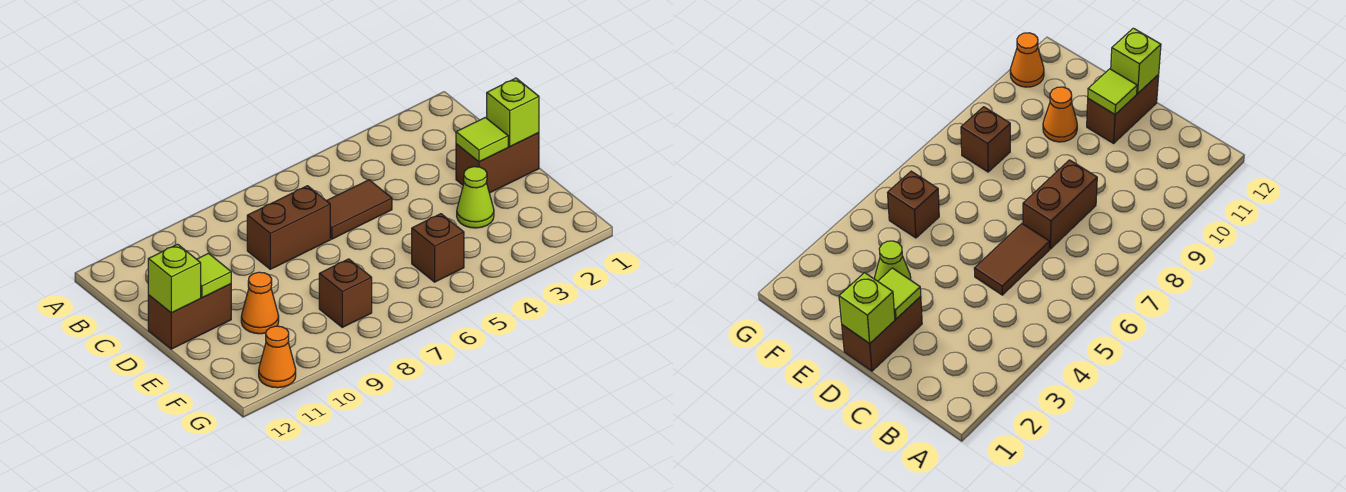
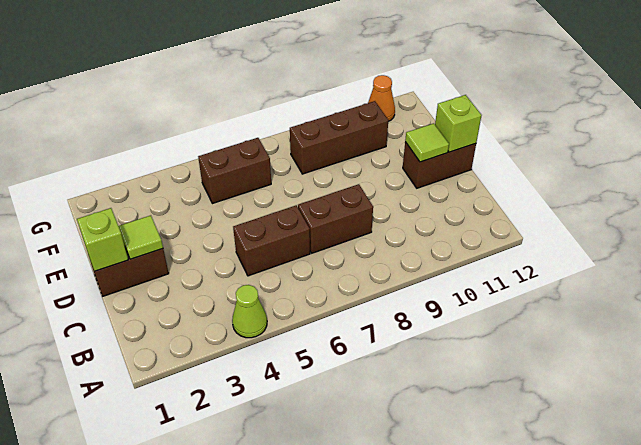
brown 1x2 tile [327,180,392,239] -> brown 1x2 brick [233,205,310,276]
lime 1x1 cone [457,167,494,228] -> lime 1x1 cone moved to [232,285,267,338]
orange 1x1 cone [241,272,279,334] -> none
brown 1x1 brick [412,214,464,282] -> brown 1x2 brick [198,138,271,204]
brown 1x1 brick [319,259,372,327] -> brown 1x3 brick [290,101,388,174]

